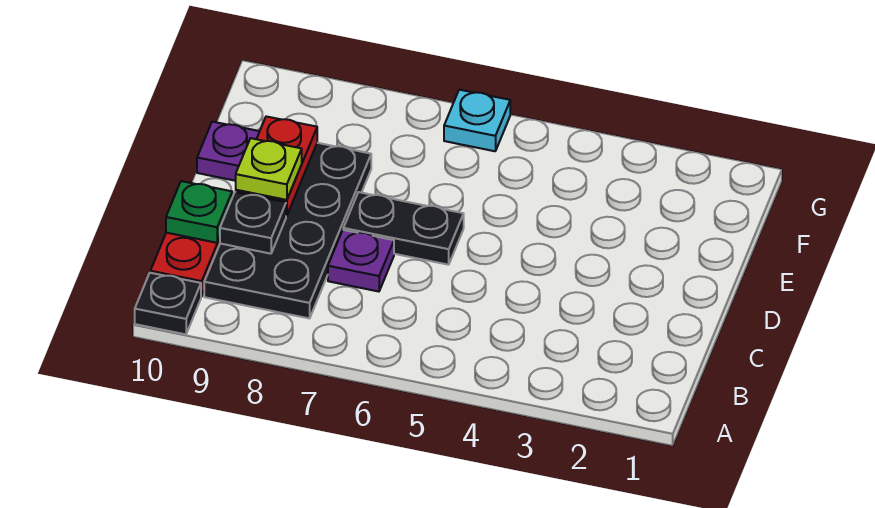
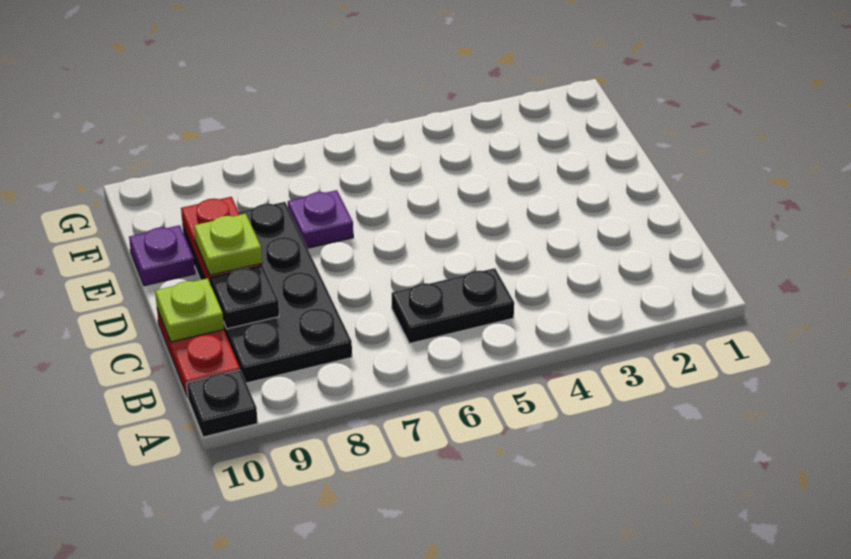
purple 1x1 plate [328,230,394,292] -> purple 1x1 plate moved to [288,190,353,248]
green 1x1 plate [166,181,232,243] -> lime 1x1 plate [155,278,224,342]
black 1x2 plate [343,192,464,265] -> black 1x2 plate moved to [392,268,514,344]
cyan 1x1 plate [444,90,510,151] -> none

